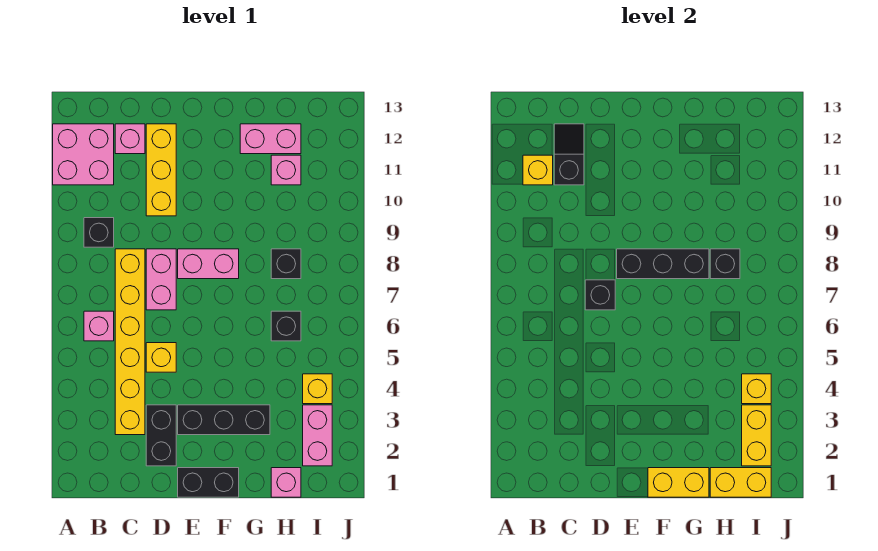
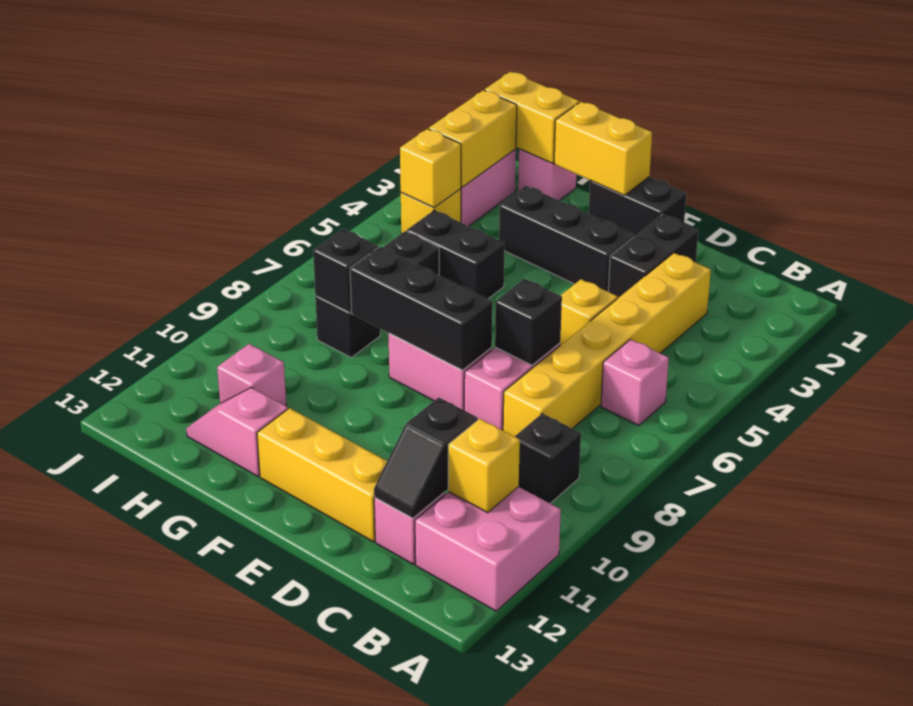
yellow 1x3 brick [146,124,176,216] -> yellow 1x3 brick turned to [257,408,387,542]
none -> black 1x2 brick [407,210,504,299]
pink 1x2 brick [240,124,301,154] -> pink 1x2 slope [186,387,288,476]

